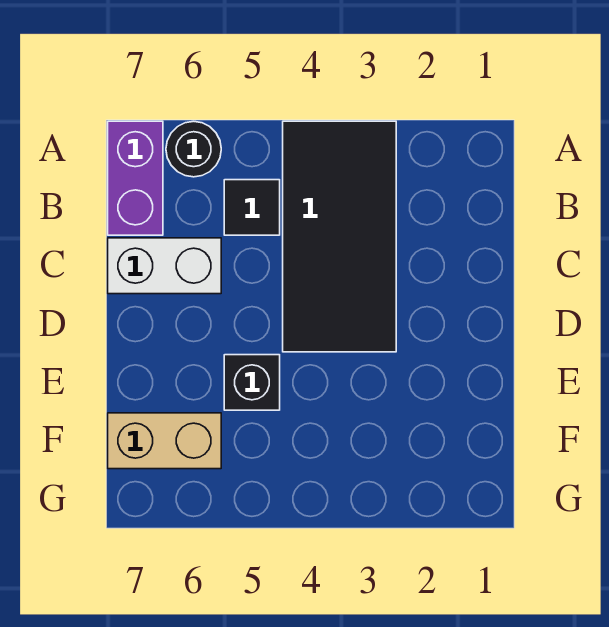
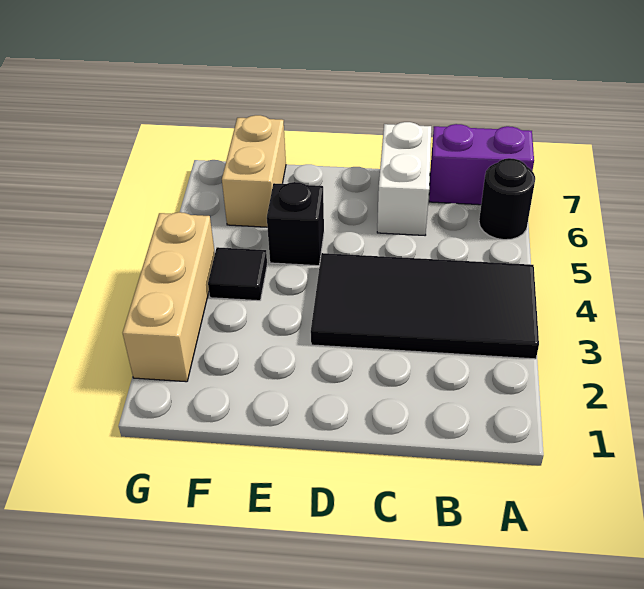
black 1x1 tile [224,180,280,235] -> black 1x1 tile moved to [208,247,267,301]
none -> tan 1x3 brick [123,212,215,382]

